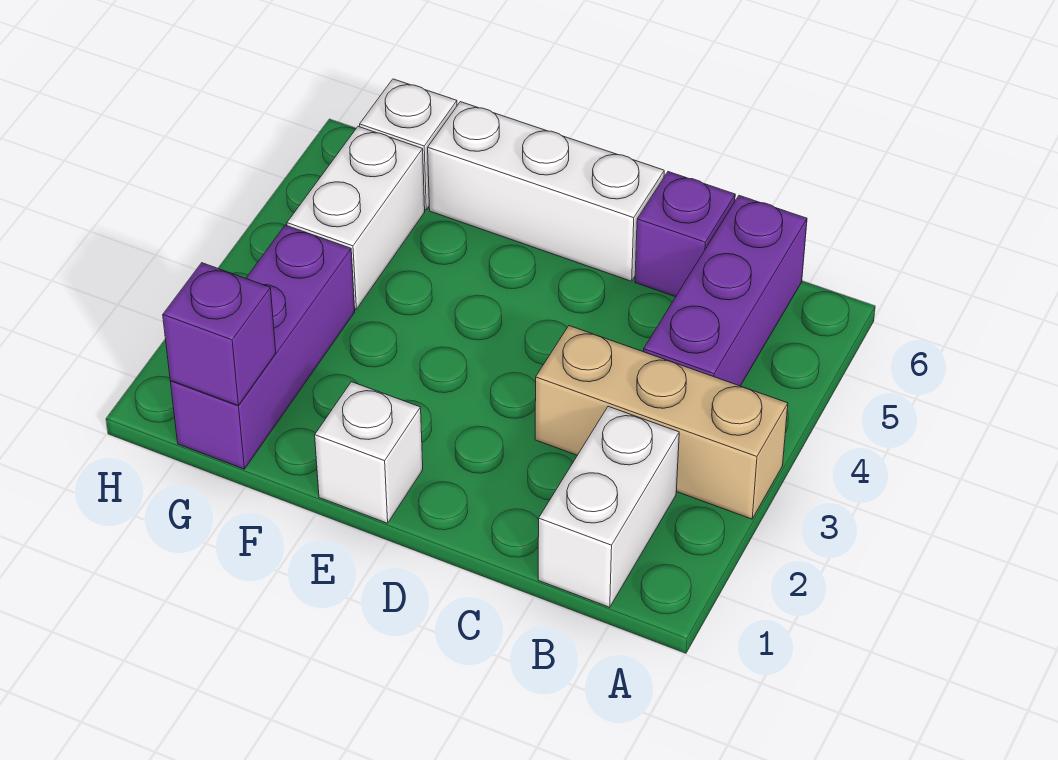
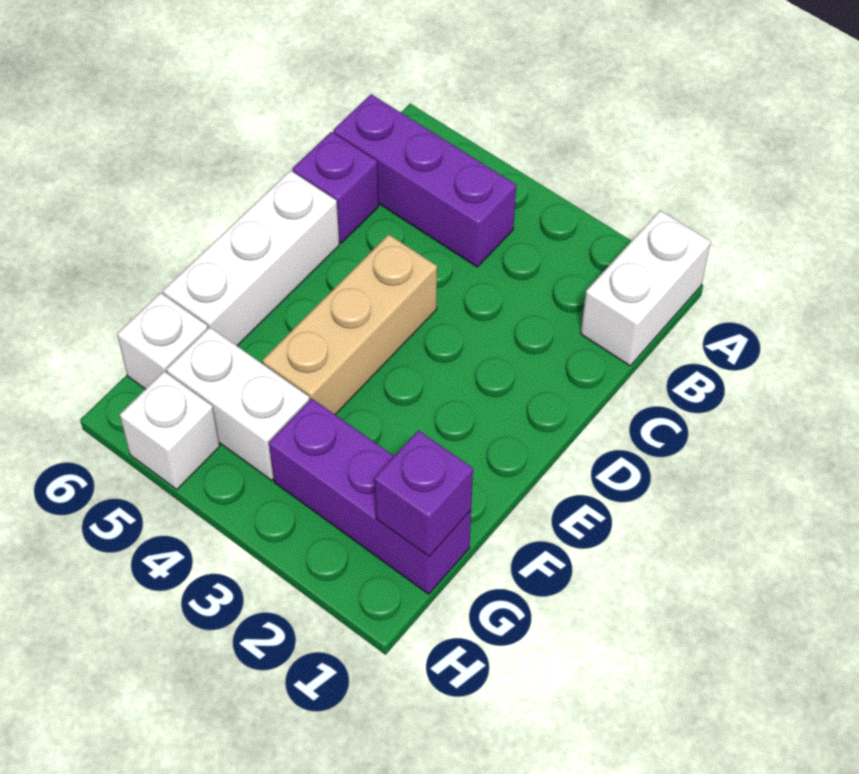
tan 1x3 brick [535,326,788,519] -> tan 1x3 brick moved to [262,234,437,414]
white 1x2 brick [538,406,679,607] -> white 1x2 brick turned to [581,210,711,366]
white 1x1 brick [315,382,423,523] -> white 1x1 brick moved to [120,371,220,489]

